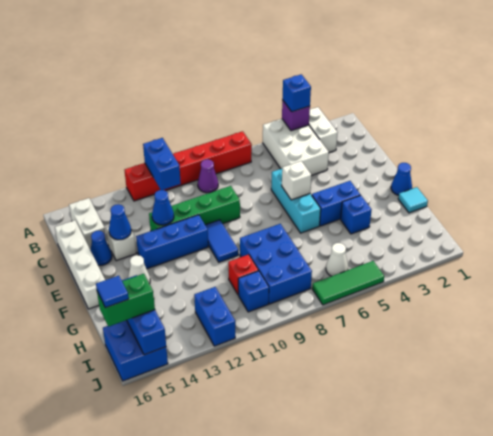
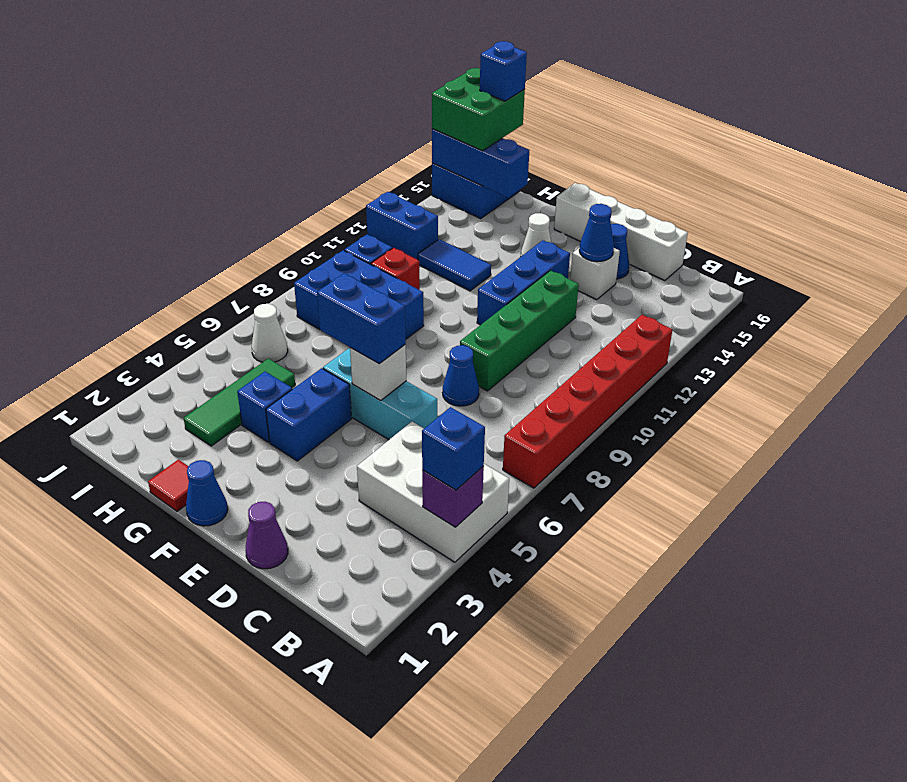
white 1x2 brick [309,107,338,153] -> none
blue 1x2 brick [143,138,181,190] -> blue 1x2 brick moved to [317,273,406,363]
purple 1x1 cone [198,159,218,193] -> purple 1x1 cone moved to [245,502,288,569]
white 1x2 brick [69,198,106,250] -> none
blue 1x1 cone [152,190,174,225] -> blue 1x1 cone moved to [443,345,479,406]
blue 1x2 tile [205,220,239,262] -> blue 1x2 tile moved to [418,239,491,291]
cyan 1x1 tile [398,187,428,213] -> red 1x1 tile [148,460,189,511]
green 1x2 brick [97,274,155,326] -> green 2x2 brick [432,68,525,151]
blue 1x1 tile [96,276,129,308] -> blue 1x1 brick [480,41,527,101]
green 1x3 tile [312,261,384,305] -> green 1x3 tile moved to [184,359,295,446]

